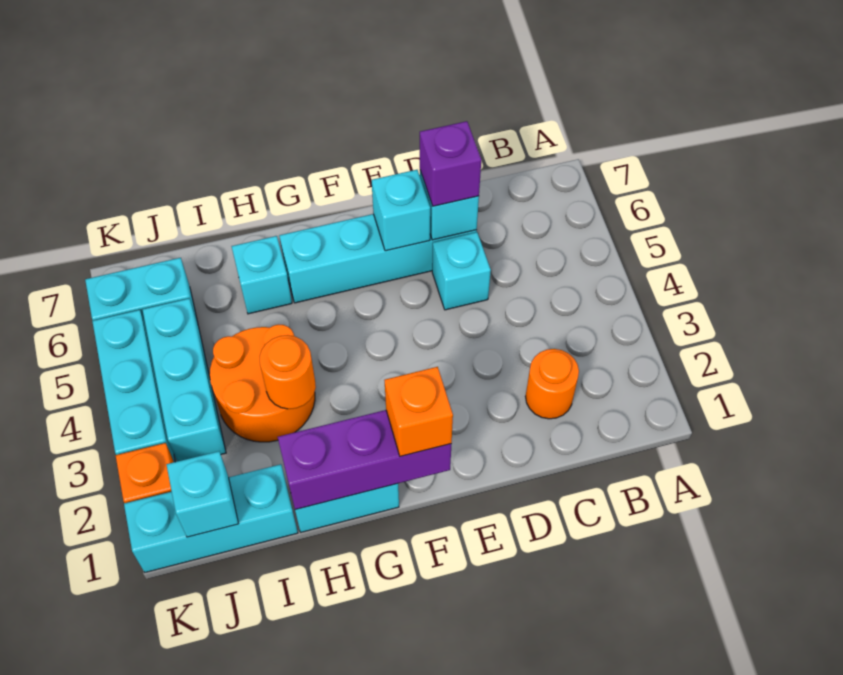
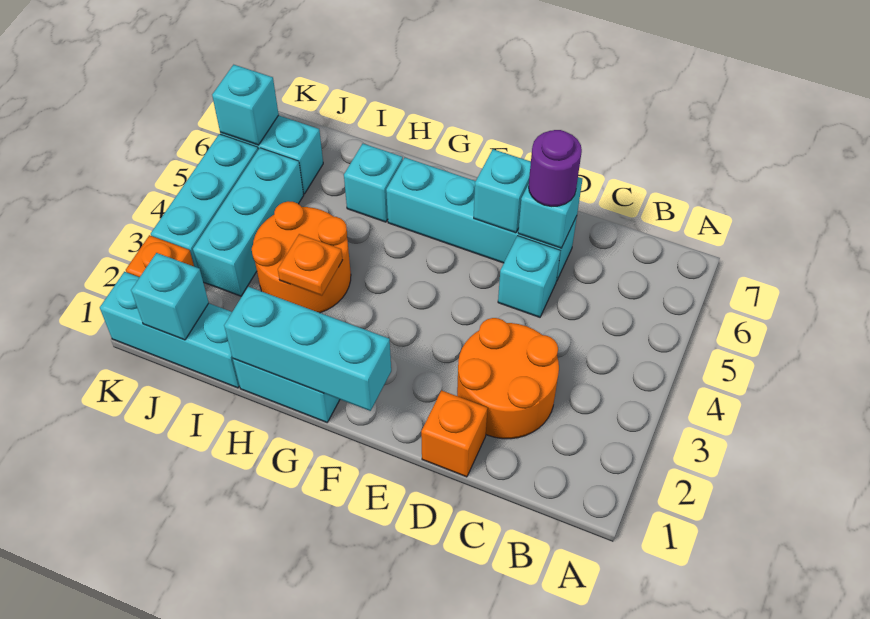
orange 1x1 round brick [526,349,579,419] -> orange 2x2 round brick [457,318,559,439]
purple 1x1 brick [420,121,481,206] -> purple 1x1 round brick [529,130,582,206]
purple 1x3 brick [278,410,451,510] -> cyan 1x3 brick [224,287,391,411]
orange 1x1 brick [385,367,453,456] -> orange 1x1 brick moved to [421,390,488,477]
orange 1x1 round brick [260,335,316,409] -> orange 1x1 plate [278,234,342,296]
none -> cyan 1x1 brick [212,65,279,145]

